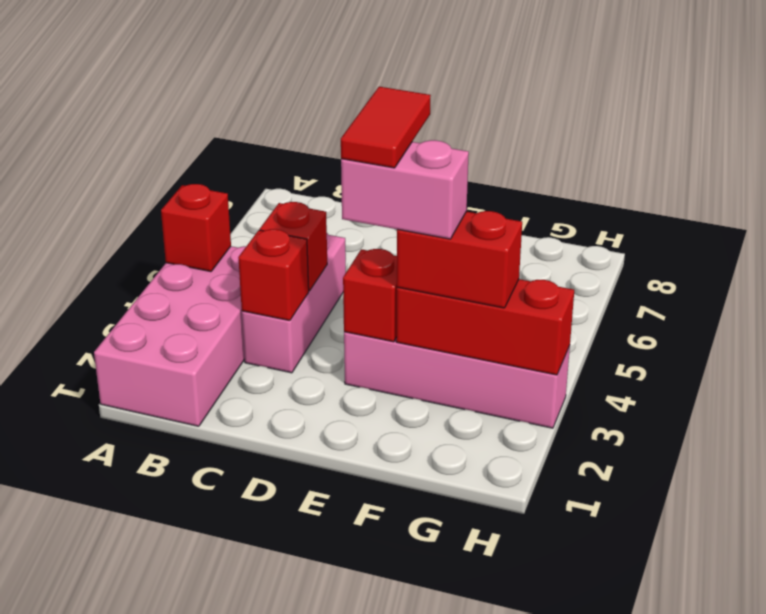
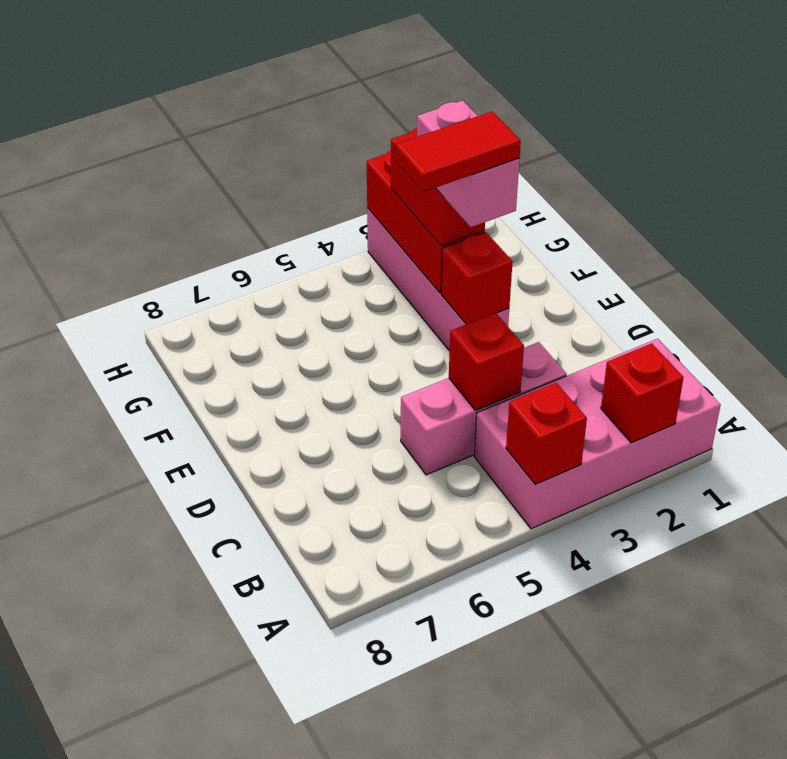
red 1x1 brick [238,229,309,321] -> red 1x1 brick moved to [601,344,684,443]

